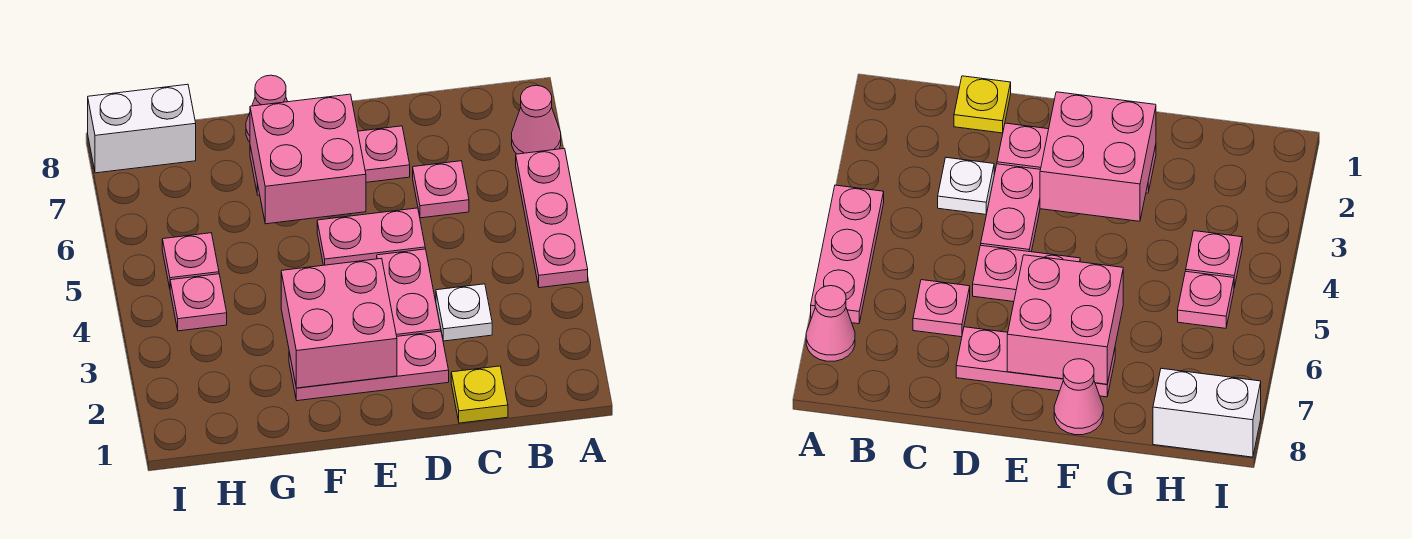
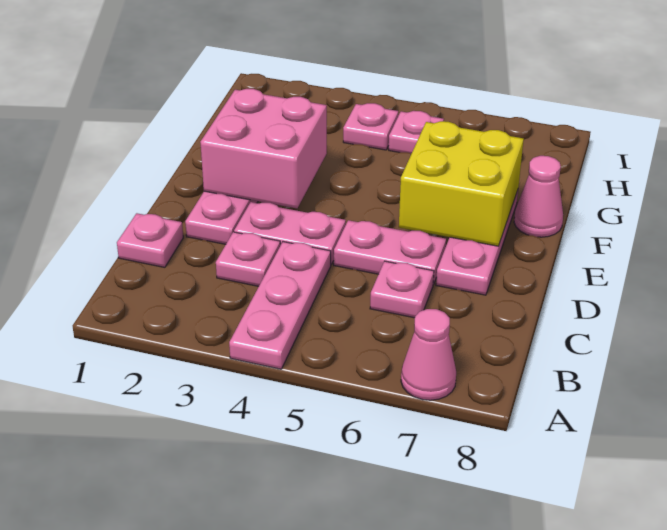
pink 1x3 plate [516,148,588,288] -> pink 1x3 plate turned to [229,242,331,369]
yellow 1x1 plate [451,366,508,423] -> pink 1x1 plate [117,213,183,267]
white 1x1 plate [436,284,492,341] -> pink 1x1 plate [216,232,280,286]
pink 1x2 plate [317,208,425,265] -> pink 1x2 plate turned to [334,220,446,285]
pink 2x2 brick [250,94,366,224] -> yellow 2x2 brick [399,121,524,246]
white 1x2 brick [88,84,196,173] -> none

